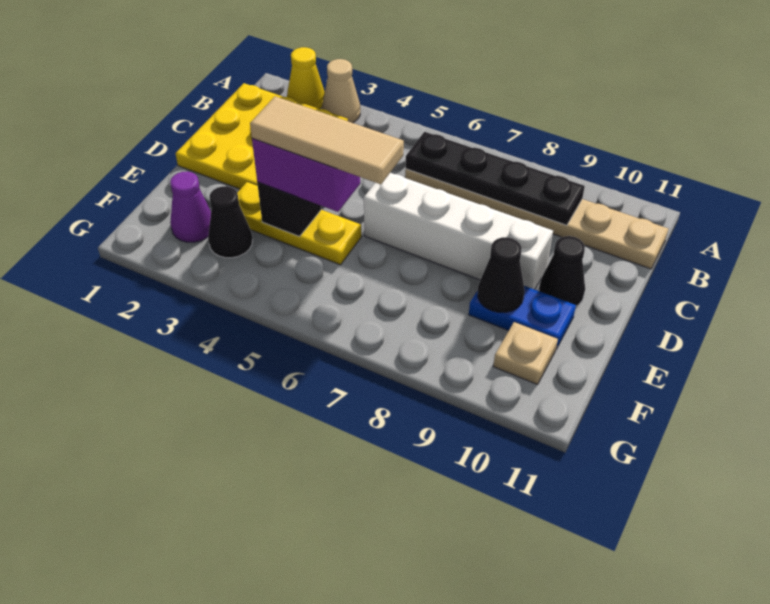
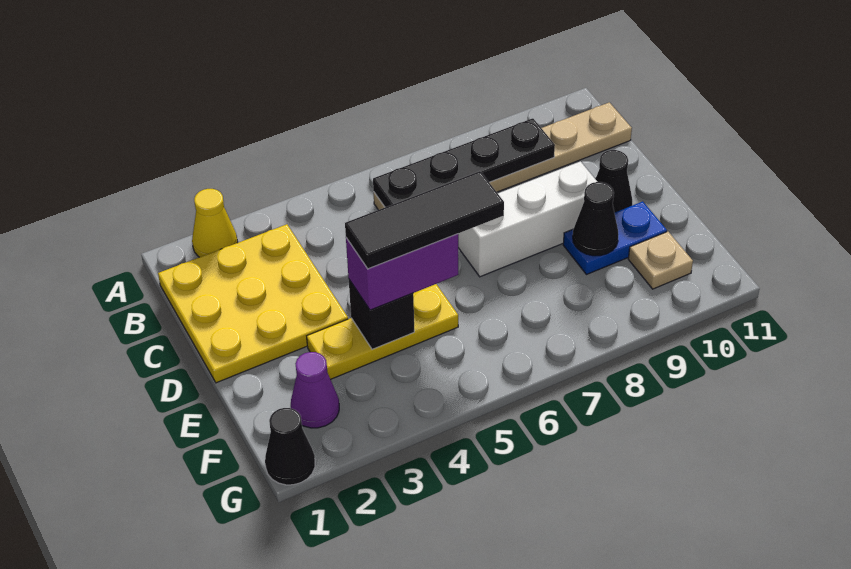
tan 1x1 cone [322,59,360,123] -> none
white 1x4 brick [364,173,553,290] -> white 1x3 brick [458,161,597,277]
tan 1x3 tile [250,96,404,184] -> black 1x3 tile [345,171,504,269]
black 1x1 cone [208,186,252,258] -> black 1x1 cone moved to [265,408,315,485]

